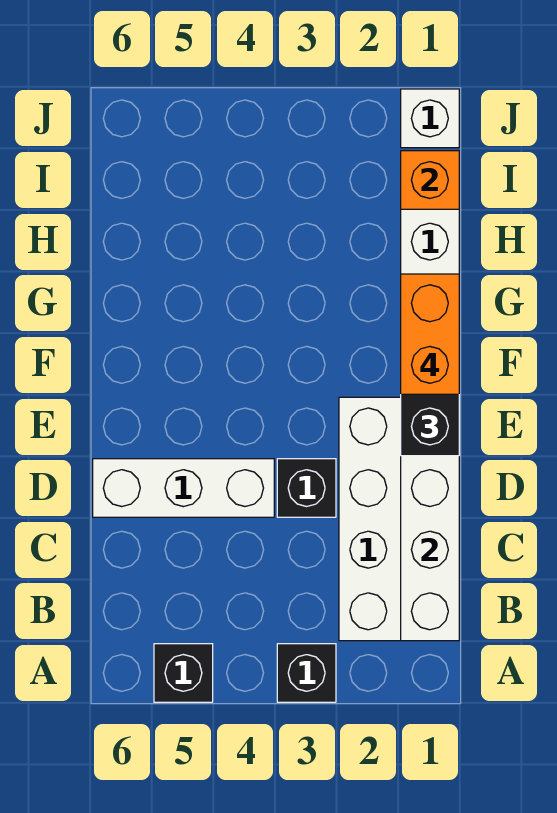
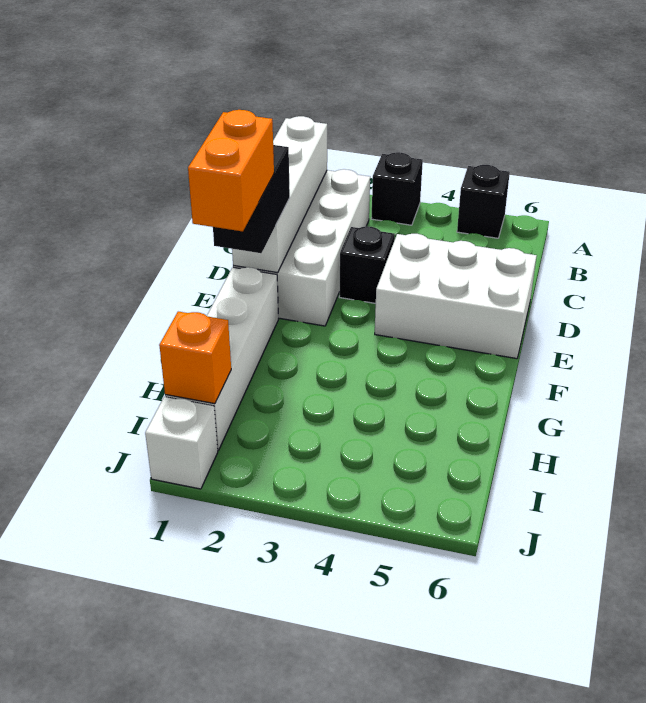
white 1x3 brick [93,459,274,517] -> white 2x3 brick [375,234,537,359]

